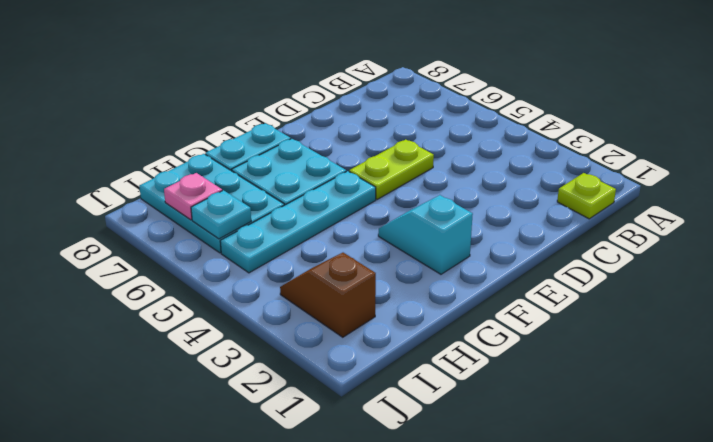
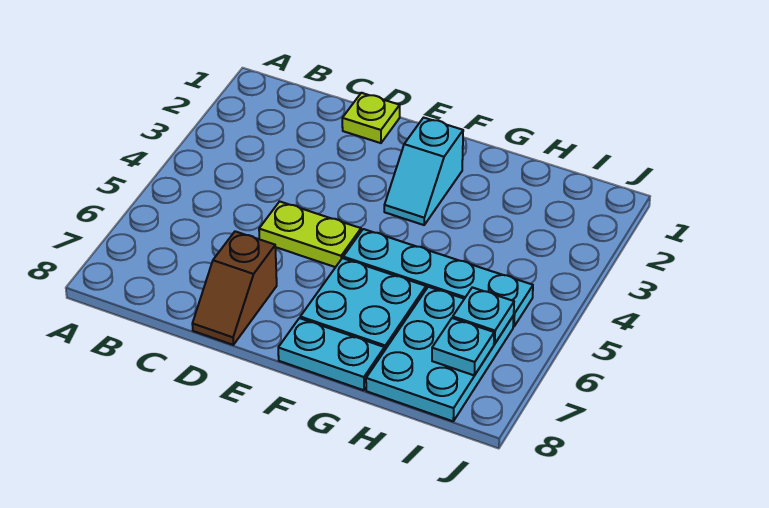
lime 1x1 plate [557,173,616,219] -> lime 1x1 plate moved to [342,93,400,143]
brown 1x2 slope [280,253,376,337] -> brown 1x2 slope moved to [192,231,277,345]
pink 1x1 plate [164,173,222,220] -> cyan 1x1 plate [432,318,494,375]

